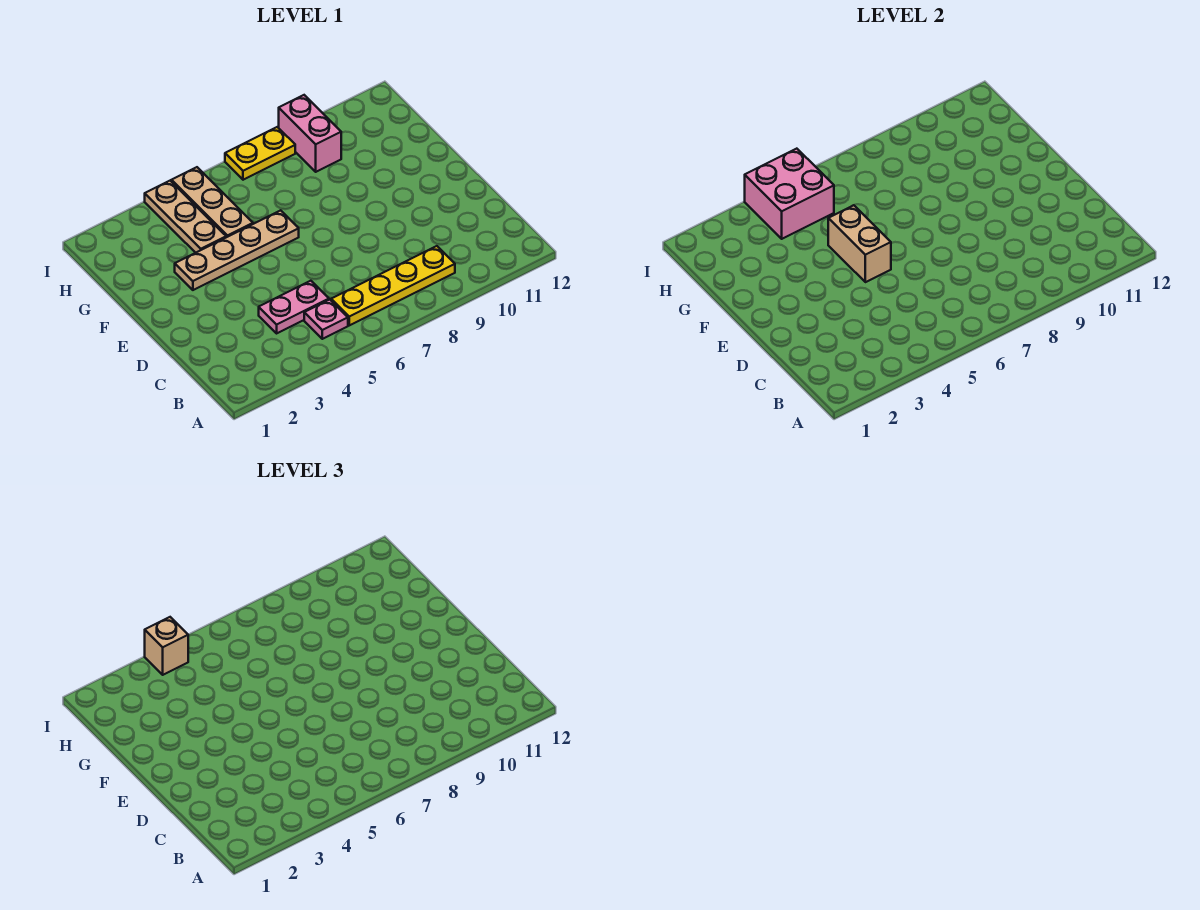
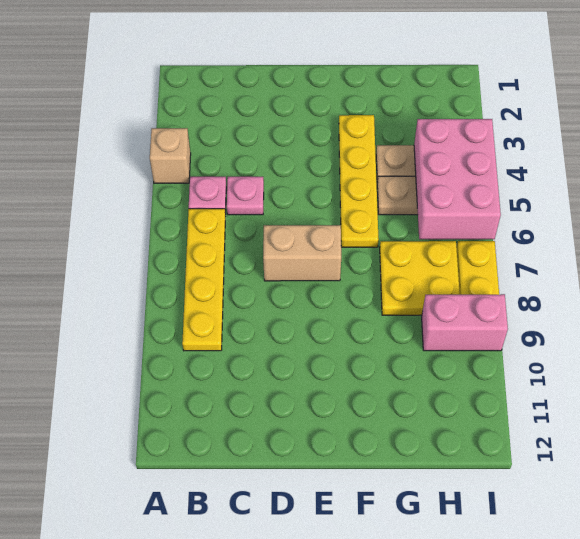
pink 1x2 plate [259,281,329,333] -> pink 1x1 plate [227,177,264,215]
tan 1x2 brick [828,205,891,282] -> tan 1x2 brick moved to [263,225,341,281]
tan 1x4 plate [175,210,299,290] -> yellow 1x4 plate [339,115,379,247]
none -> yellow 2x2 plate [380,241,460,315]
pink 2x2 brick [745,149,834,239] -> pink 2x3 brick [414,119,501,239]
tan 1x1 brick [145,617,188,675] -> tan 1x1 brick moved to [150,128,191,183]

